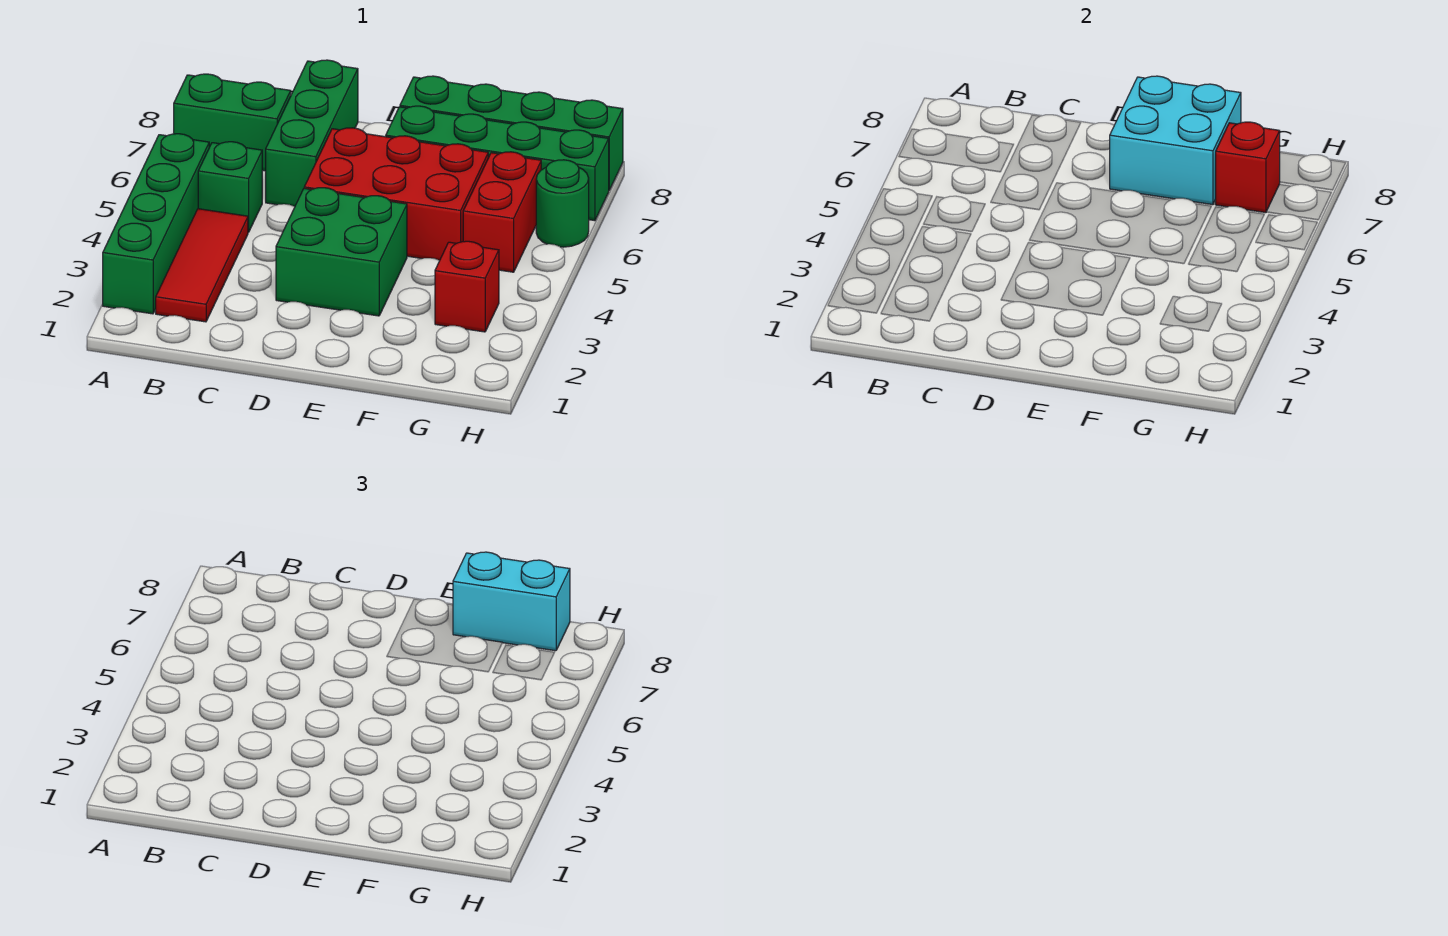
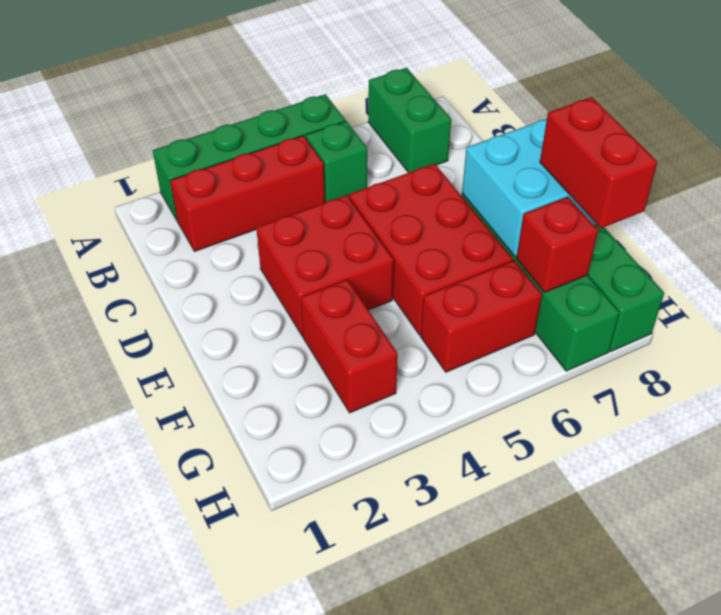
red 1x3 tile [156,209,248,322] -> red 1x3 brick [170,136,325,251]
green 1x3 brick [266,60,358,207] -> none
green 2x2 brick [276,188,407,316] -> red 2x2 brick [256,195,394,336]
cyan 1x2 brick [453,552,570,651] -> red 1x2 brick [540,97,658,228]
red 1x1 brick [435,241,499,332] -> red 1x2 brick [301,280,398,413]
green 1x1 round brick [536,160,589,247] -> none

